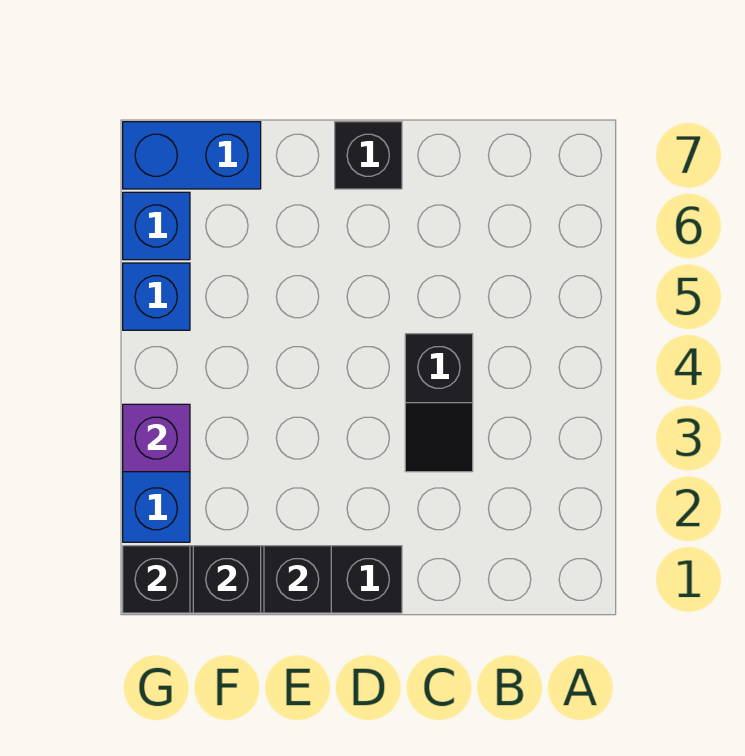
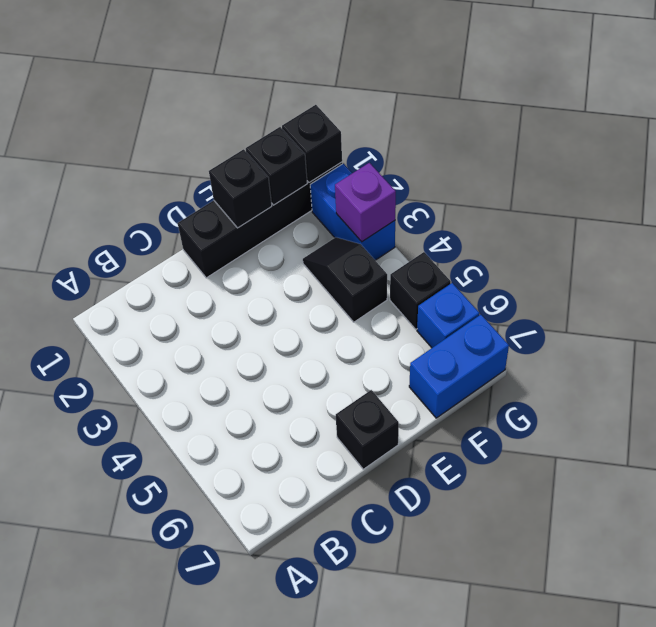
black 1x2 slope [405,334,473,472] -> black 1x2 slope moved to [303,237,387,322]
blue 1x1 brick [123,263,190,330] -> black 1x1 brick [390,252,451,329]

